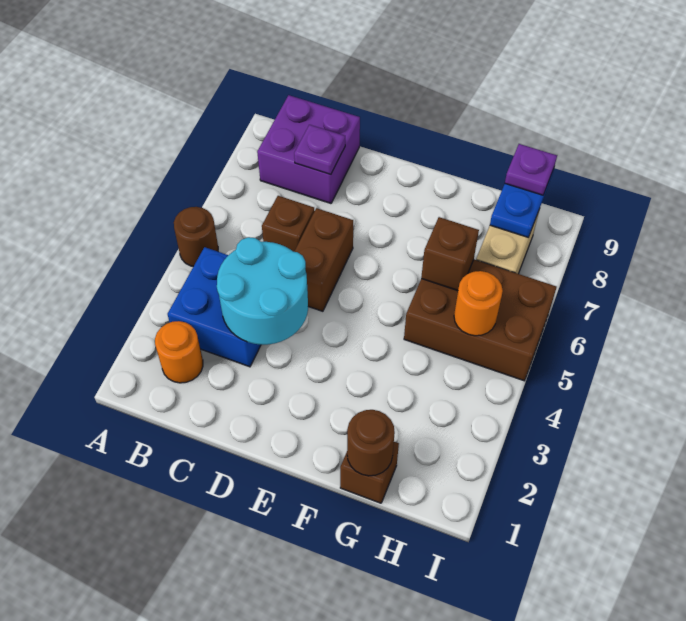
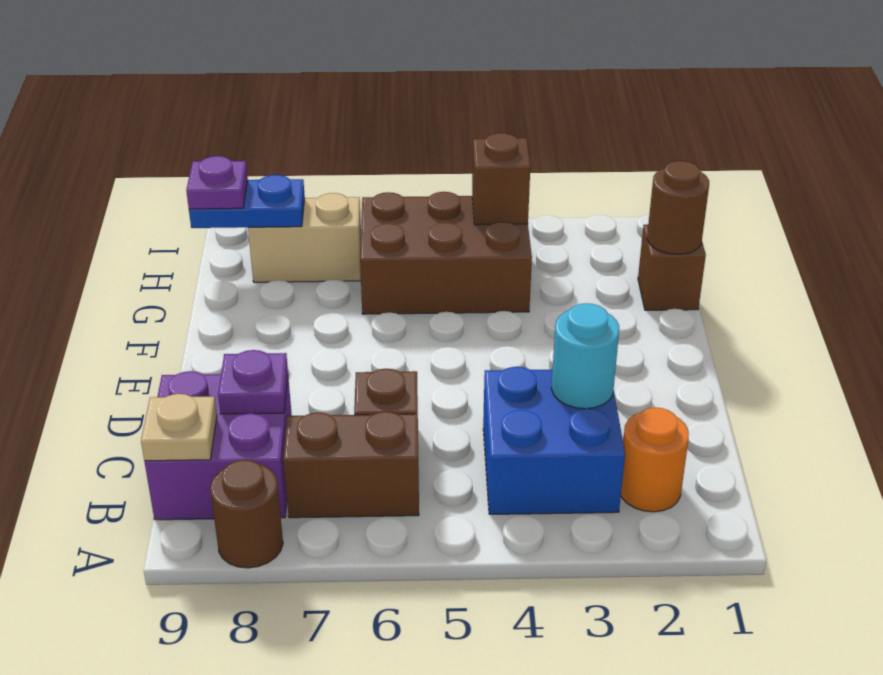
brown 1x1 round brick [174,207,218,267] -> brown 1x1 round brick moved to [210,460,283,568]
none -> tan 1x1 plate [141,394,217,461]
cyan 2x2 round brick [217,237,308,345] -> cyan 1x1 round brick [551,303,619,409]
brown 1x2 brick [294,208,353,311] -> brown 1x2 brick moved to [283,411,419,518]
brown 2x3 brick [404,260,557,381] -> brown 2x3 brick turned to [360,192,532,314]
brown 1x1 brick [421,217,479,291] -> brown 1x1 brick moved to [472,133,530,225]
orange 1x1 round brick [454,271,503,336] -> none

